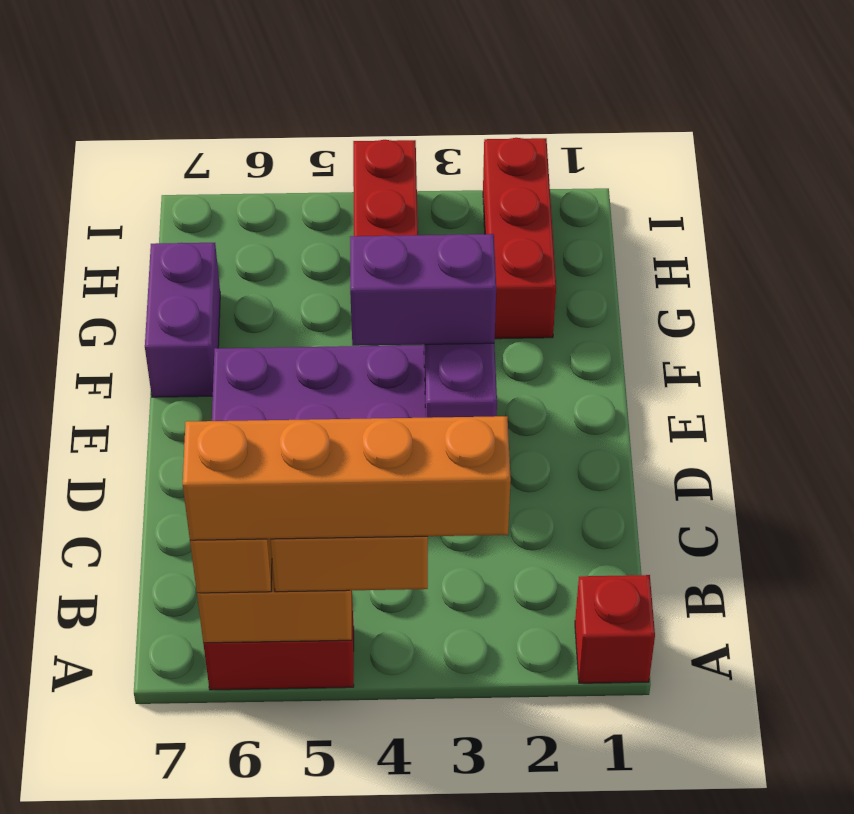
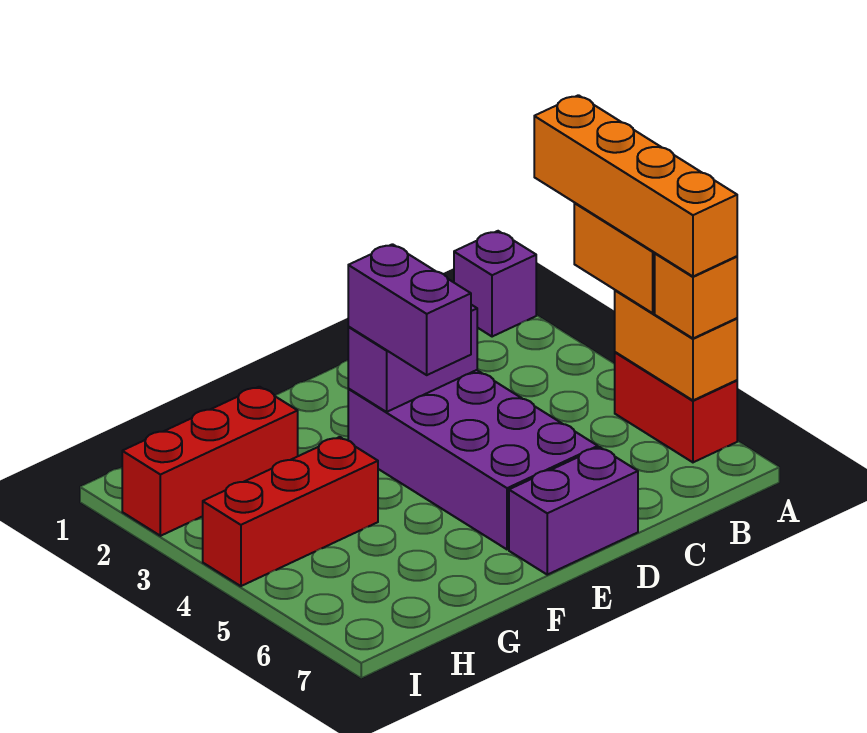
red 1x1 brick [575,575,655,683] -> purple 1x1 brick [454,231,536,337]
purple 1x2 brick [145,243,220,397] -> purple 1x2 brick moved to [509,447,638,575]

